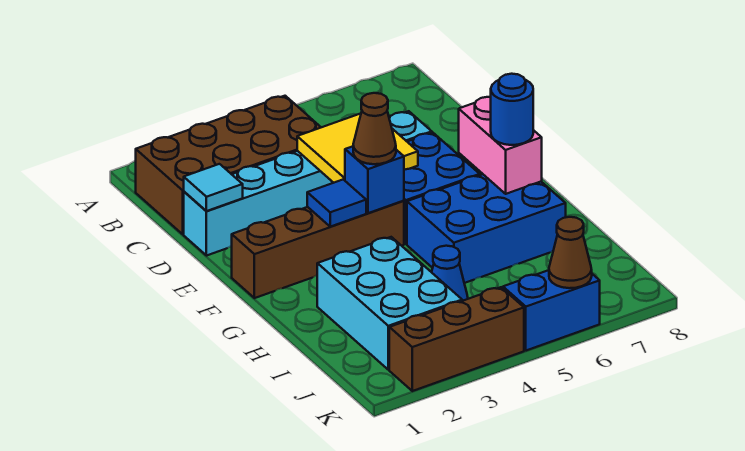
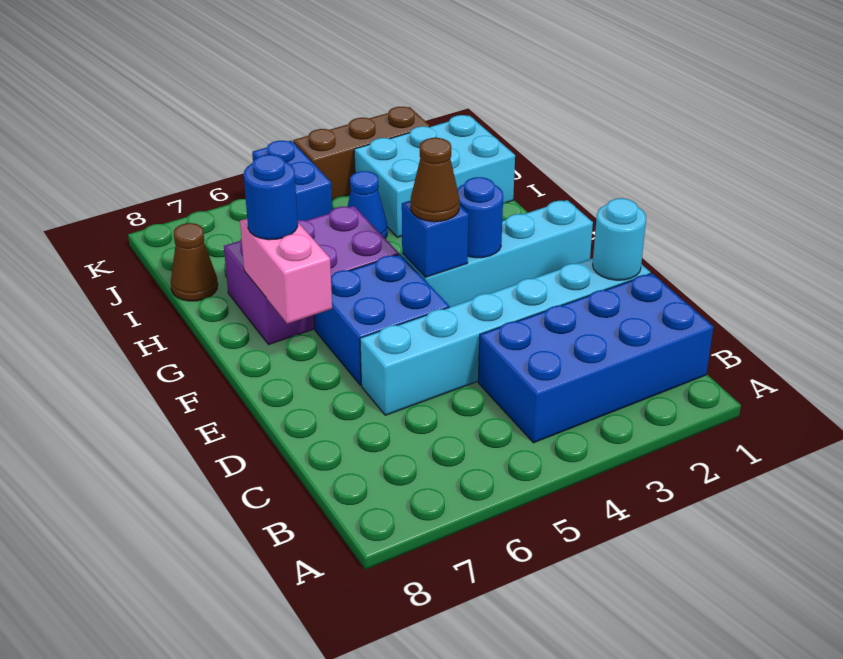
brown 2x4 brick [136,96,321,234] -> blue 2x4 brick [478,273,713,443]
cyan 1x1 tile [184,164,243,211] -> cyan 1x1 round brick [593,198,646,280]
yellow 2x2 tile [297,114,418,183] -> none
brown 1x4 brick [232,201,404,298] -> cyan 1x4 brick [402,200,593,307]
blue 1x1 tile [307,179,366,227] -> blue 1x1 round brick [457,177,503,258]
blue 2x3 brick [407,174,566,283] -> purple 2x3 brick [224,206,399,345]
cyan 2x3 brick [317,237,462,370] -> cyan 2x3 brick turned to [354,115,515,237]
blue 1x2 brick [503,270,600,351] -> blue 1x2 brick turned to [252,141,332,221]
brown 1x1 cone [549,217,592,288] -> brown 1x1 cone moved to [171,223,218,301]

